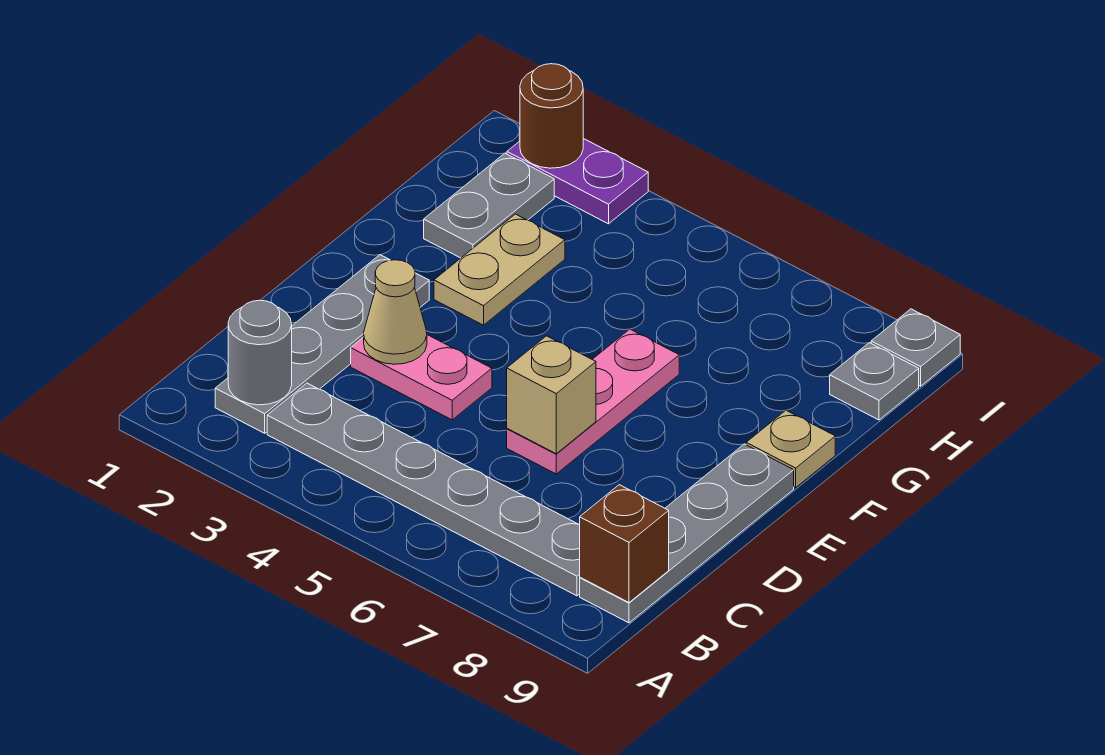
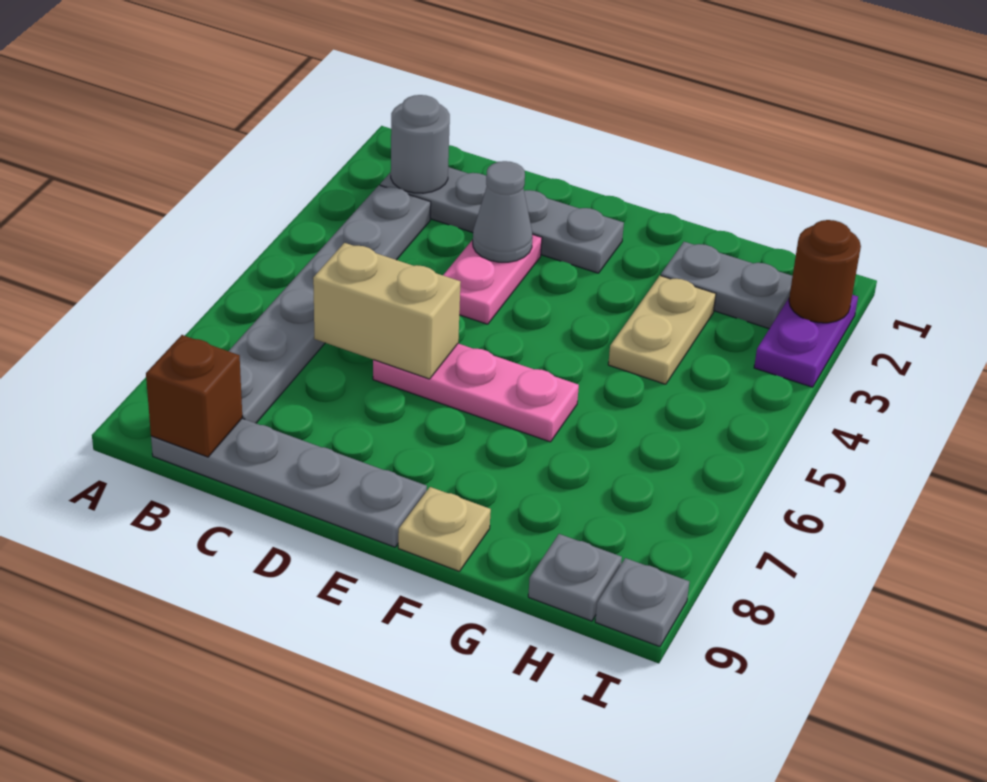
tan 1x1 cone [364,260,427,364] -> grey 1x1 cone [473,161,533,262]
tan 1x1 brick [507,336,596,454] -> tan 1x2 brick [313,243,461,379]
tan 1x2 plate [434,214,565,325] -> tan 1x2 plate turned to [608,276,716,384]

